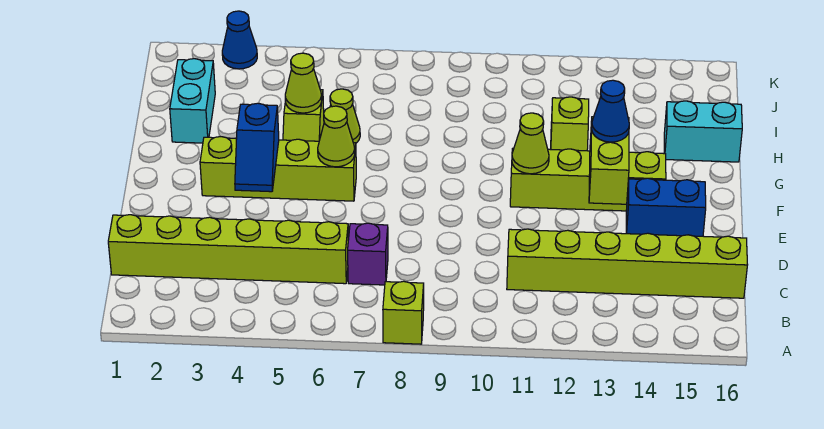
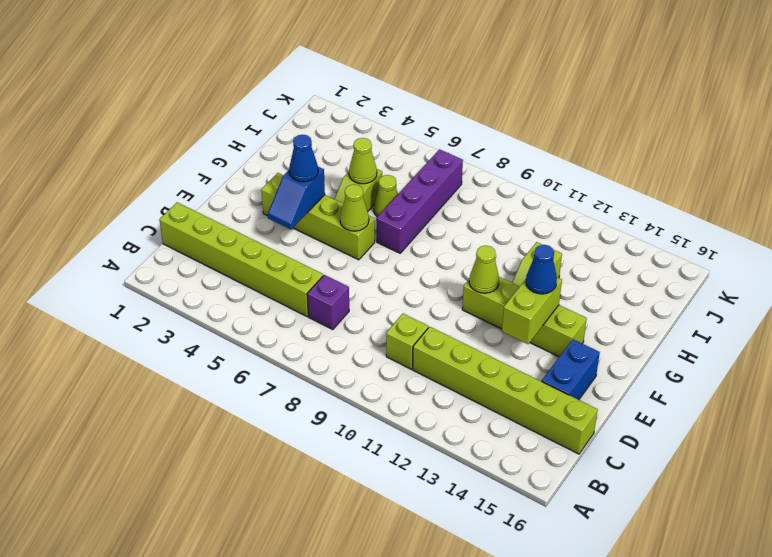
lime 1x1 brick [383,281,424,344] -> lime 1x1 brick moved to [386,314,428,369]
blue 1x2 brick [626,178,706,236] -> blue 1x2 brick turned to [542,339,600,400]
none -> purple 1x4 brick [376,149,463,253]
cyan 1x2 brick [170,59,215,143] -> none
cyan 1x2 brick [664,101,742,162] -> none
blue 1x1 cone [222,11,257,69] -> blue 1x1 cone moved to [289,135,318,182]

